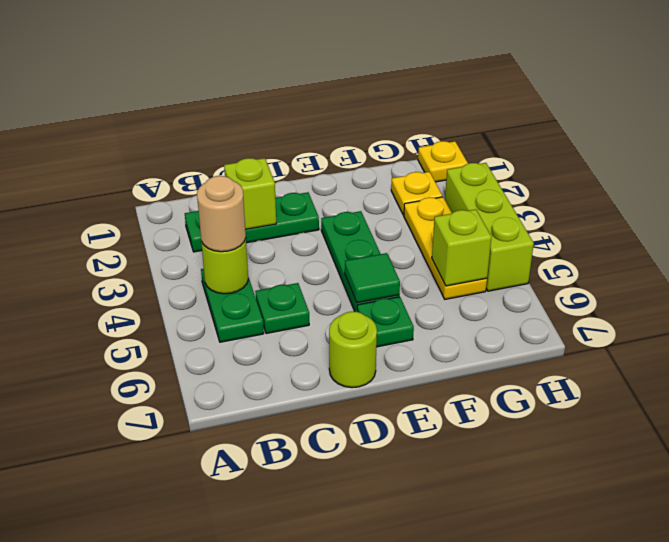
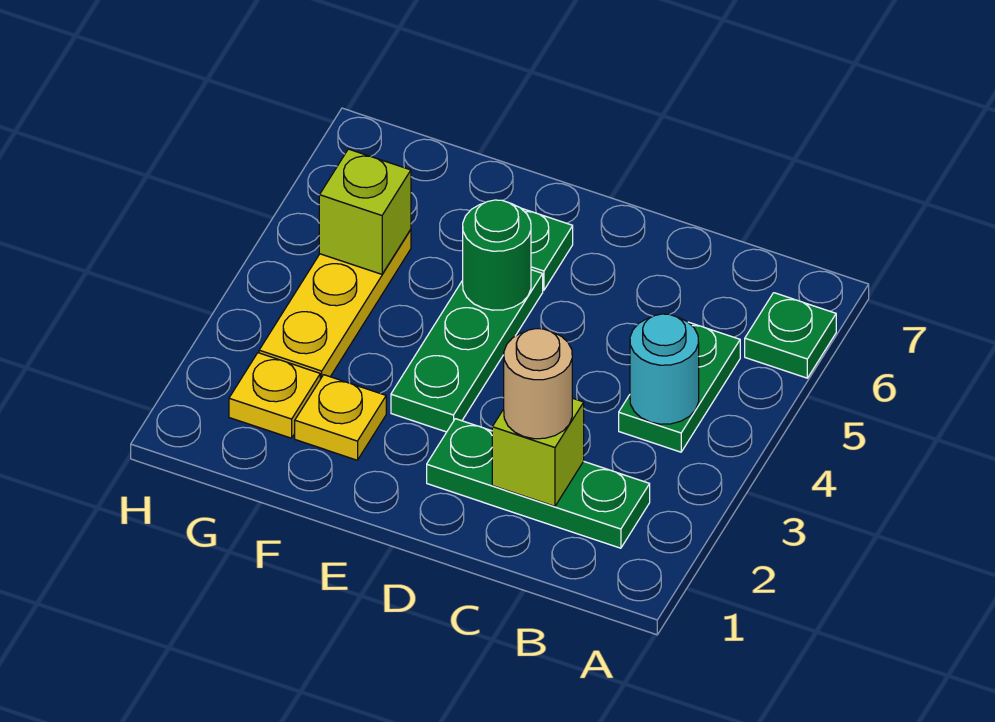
lime 1x1 round brick [201,239,248,294] -> cyan 1x1 round brick [630,314,699,424]
tan 1x1 round brick [197,176,246,252] -> tan 1x1 round brick moved to [504,329,572,439]
green 1x1 plate [255,283,309,334] -> green 1x1 plate moved to [745,293,836,378]
lime 1x1 round brick [329,312,377,388] -> none
green 1x1 tile [345,253,400,303] -> green 1x1 round brick [463,200,531,310]
yellow 1x1 plate [418,141,468,182] -> yellow 1x1 plate moved to [295,375,386,460]
lime 1x3 brick [445,163,534,291] -> none

